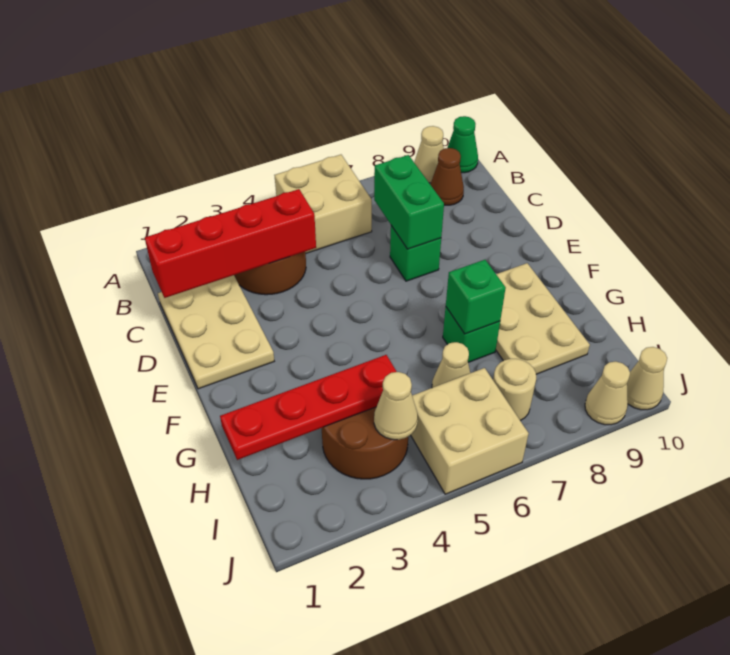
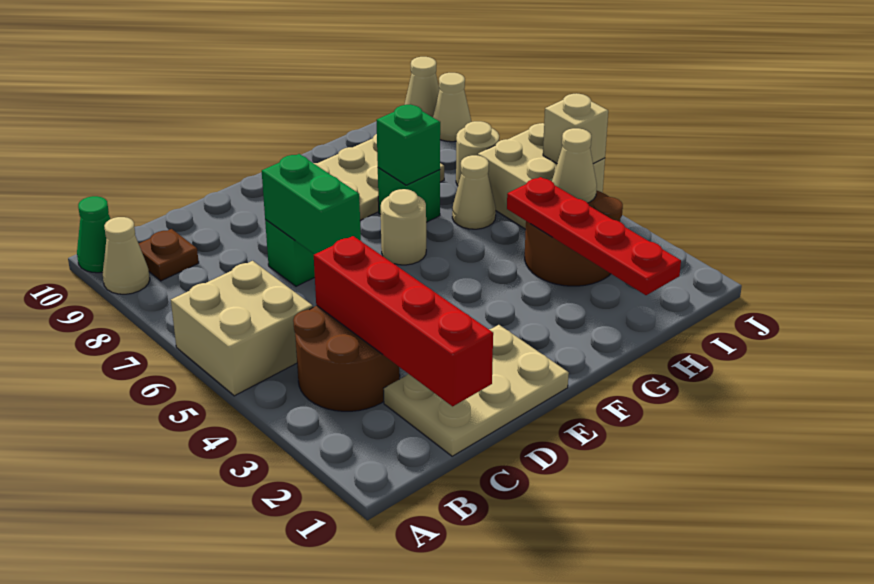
brown 1x1 cone [430,148,464,205] -> brown 1x1 plate [139,229,199,281]
green 1x2 brick [374,155,444,249] -> green 1x2 brick turned to [262,154,361,254]
none -> tan 1x1 round brick [381,189,426,265]
none -> tan 1x1 brick [543,94,608,164]

